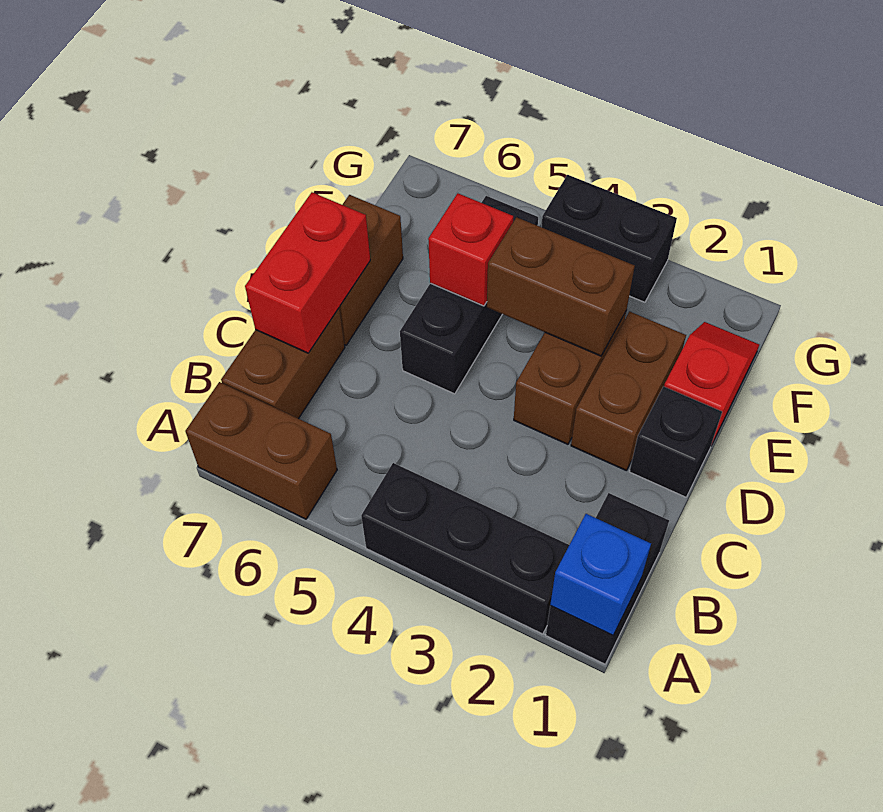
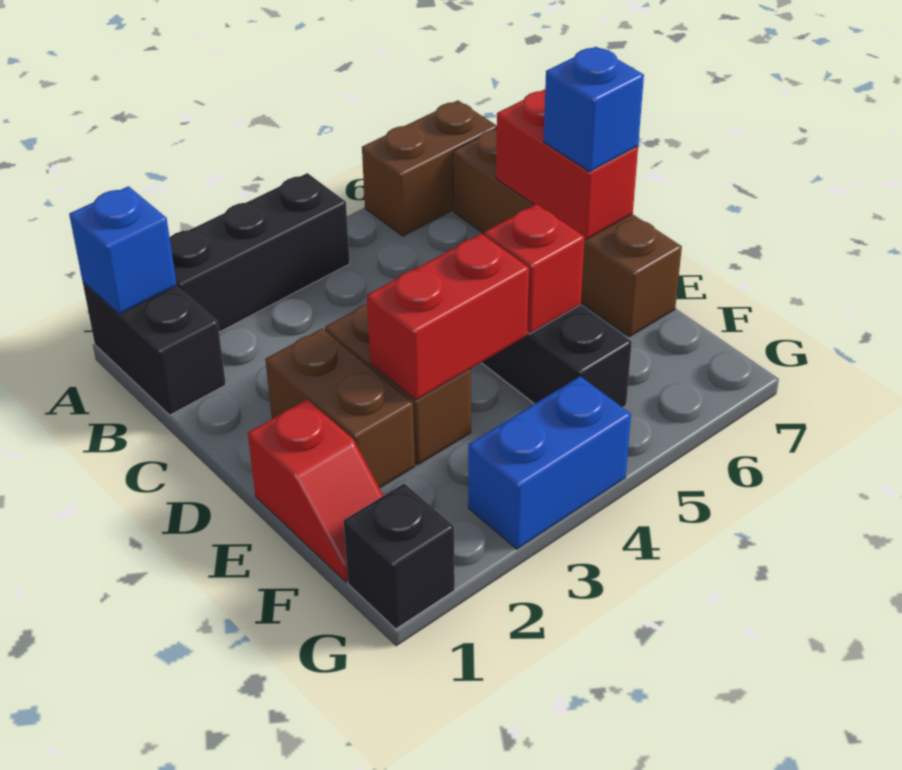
black 1x1 brick [630,387,722,497] -> black 1x1 brick moved to [344,483,455,629]
none -> blue 1x1 brick [544,47,644,172]
brown 1x2 brick [487,217,635,356] -> red 1x2 brick [367,234,529,400]
black 1x2 brick [542,175,677,302] -> blue 1x2 brick [468,376,631,549]

